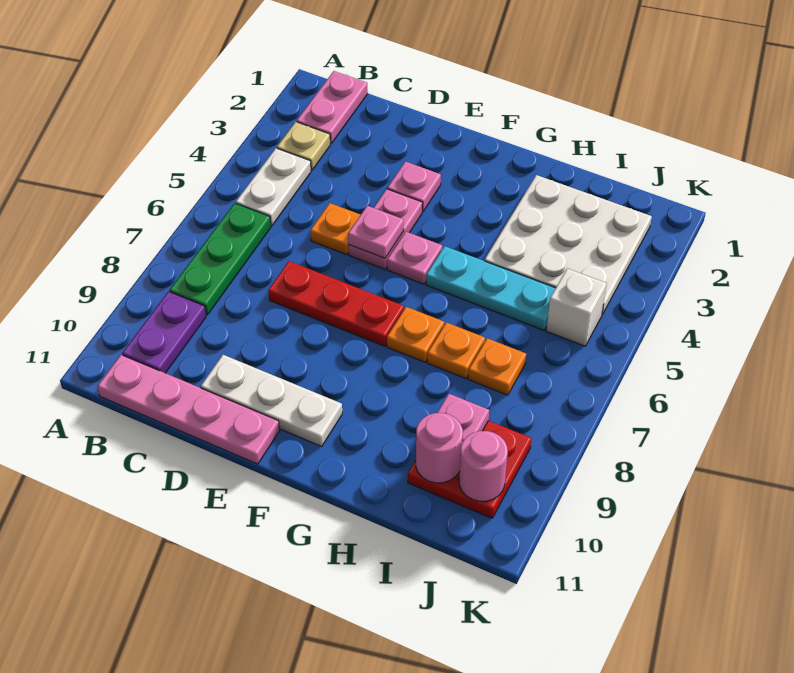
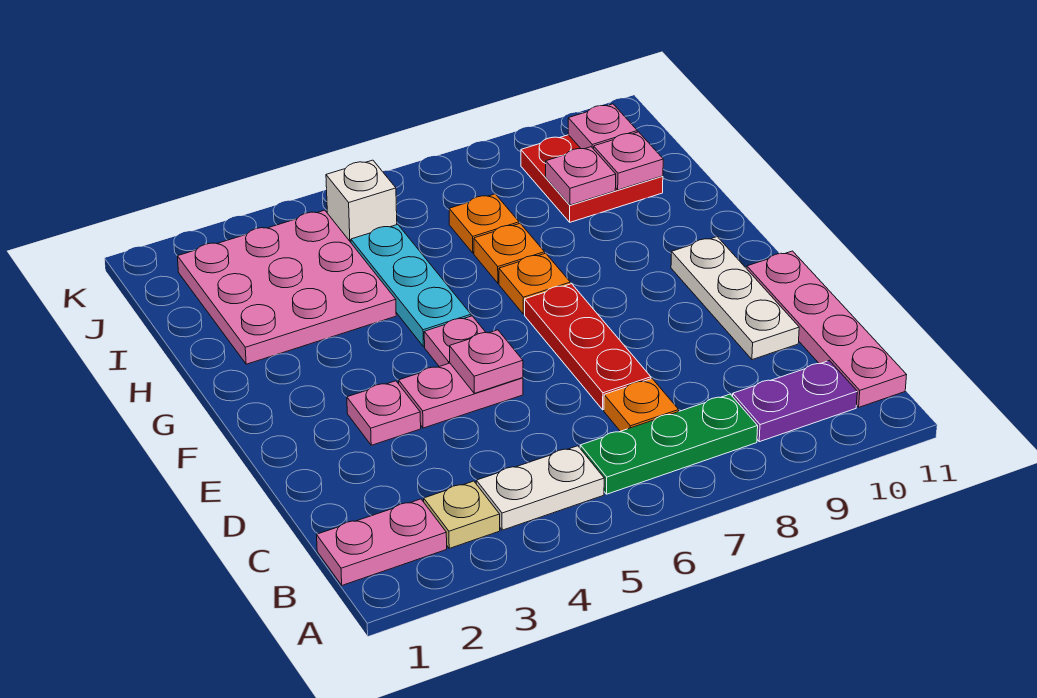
orange 1x1 plate [310,203,360,255] -> orange 1x1 plate moved to [604,379,679,431]
white 3x3 plate [485,175,652,314] -> pink 3x3 plate [177,210,396,364]
pink 1x1 round brick [416,413,463,483] -> pink 1x1 plate [594,132,663,190]
pink 1x1 round brick [459,431,508,501] -> pink 1x1 plate [568,104,637,149]

